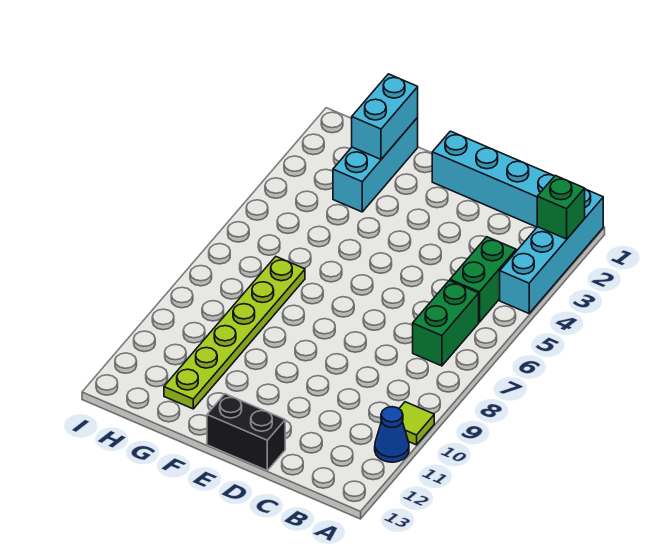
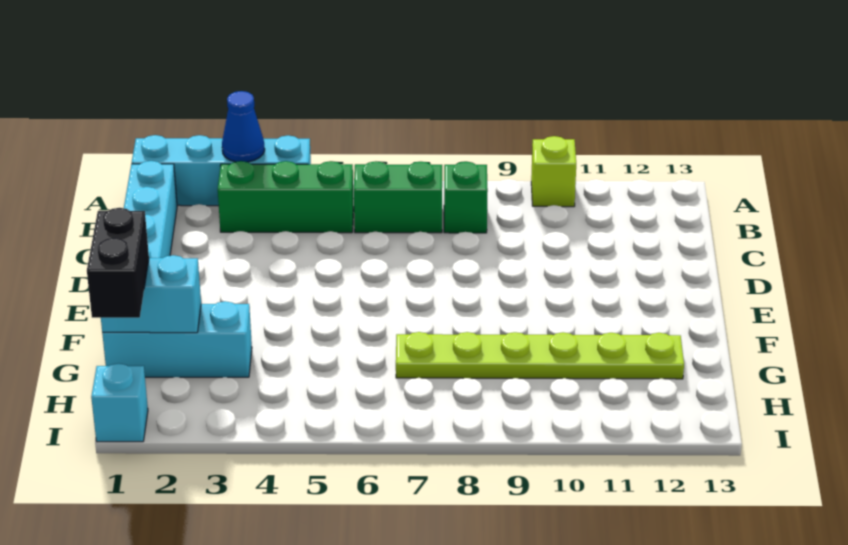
green 1x1 brick [537,176,585,239] -> green 1x1 brick moved to [444,162,488,233]
lime 1x1 tile [399,402,434,445] -> lime 1x1 brick [531,136,576,207]
blue 1x1 cone [375,407,409,462] -> blue 1x1 cone moved to [222,91,265,162]
green 1x2 brick [450,237,516,322] -> green 1x3 brick [218,161,354,233]
black 1x2 brick [207,394,285,470] -> black 1x2 brick moved to [87,208,149,318]
none -> cyan 1x1 brick [91,364,148,442]

